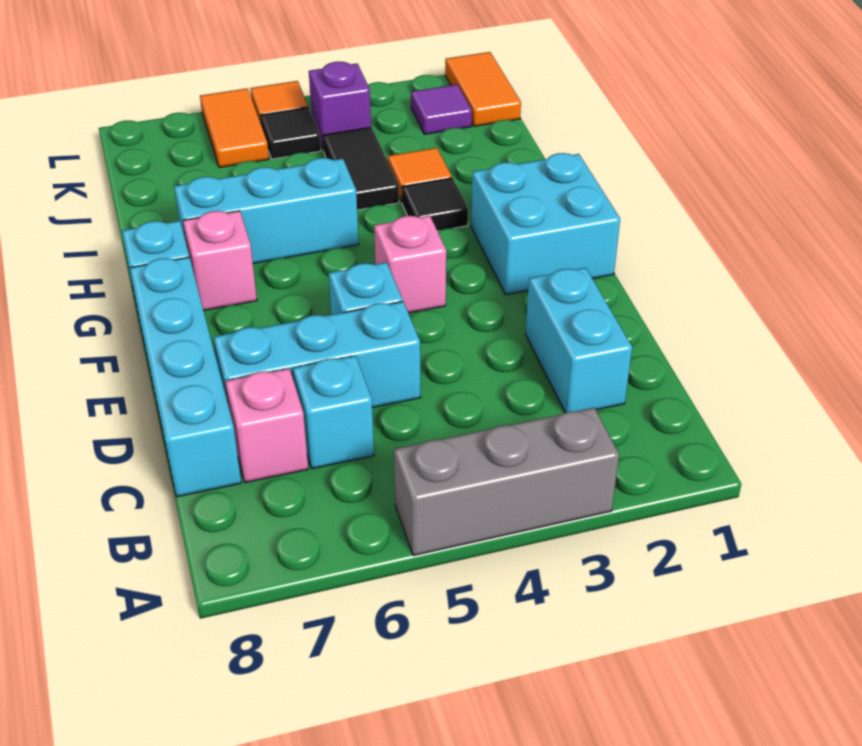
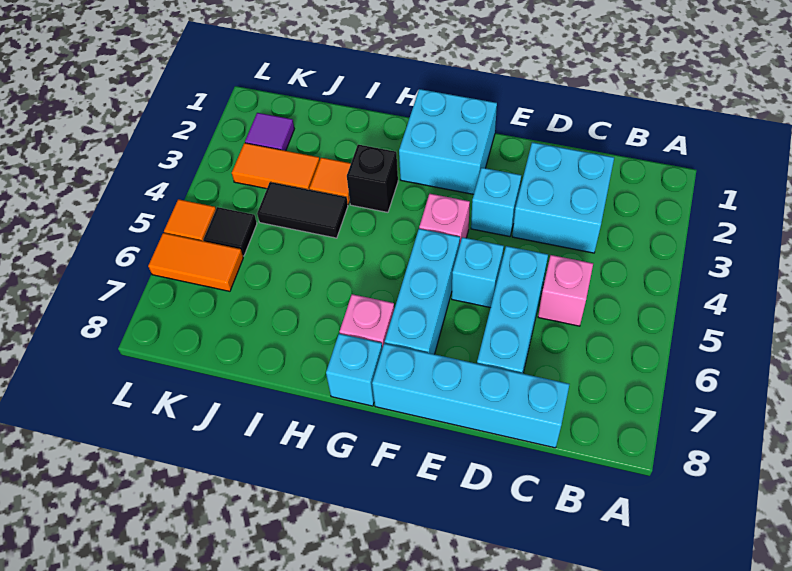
grey 1x3 brick [394,408,619,556] -> none
cyan 1x2 brick [526,268,632,413] -> cyan 2x2 brick [512,142,614,253]
cyan 1x1 brick [293,356,374,469] -> cyan 1x1 brick moved to [471,168,521,237]
pink 1x1 brick [225,369,308,483] -> pink 1x1 brick moved to [538,255,593,326]
black 1x1 tile [402,178,468,231] -> black 1x1 brick [347,145,398,212]
cyan 1x3 brick [174,158,359,263] -> cyan 1x3 brick moved to [385,229,460,354]
orange 1x2 tile [445,52,521,126] -> orange 1x2 tile moved to [232,143,320,190]
purple 1x1 brick [309,62,371,151] -> none

